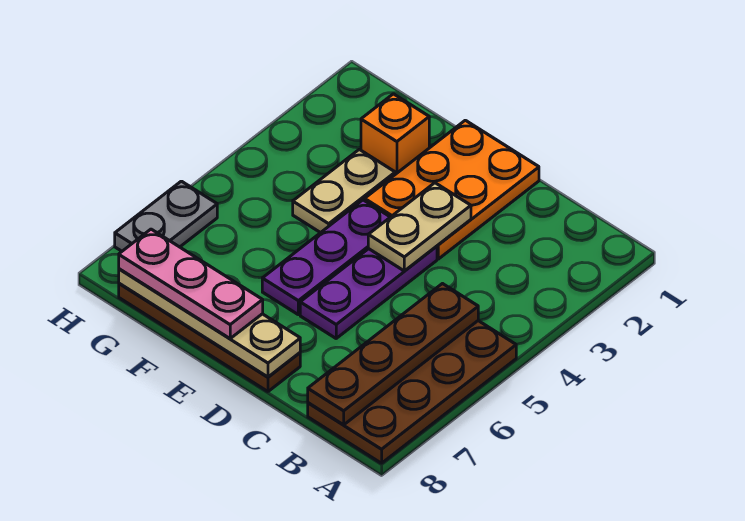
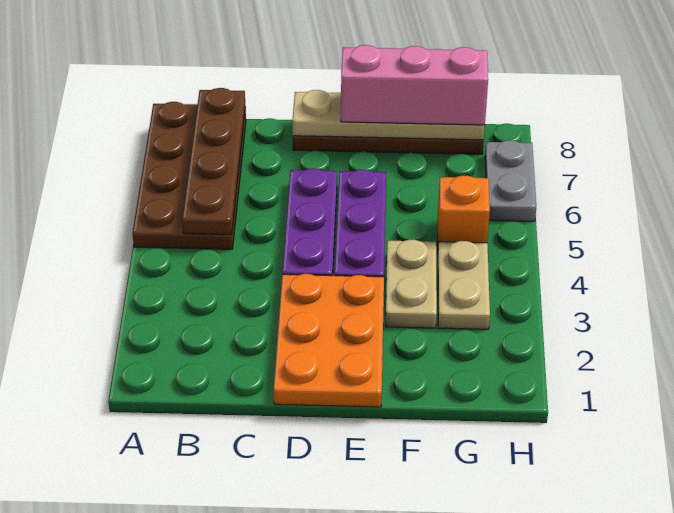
tan 1x2 plate [368,183,471,271] -> tan 1x2 plate moved to [438,241,490,329]
pink 1x3 plate [119,229,263,338] -> pink 1x3 brick [341,45,488,125]
orange 1x1 brick [361,94,429,174] -> orange 1x1 brick moved to [438,176,490,243]

